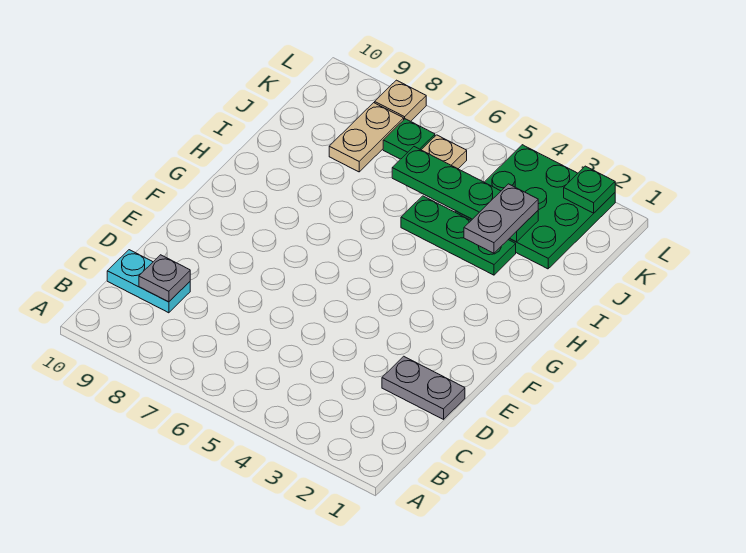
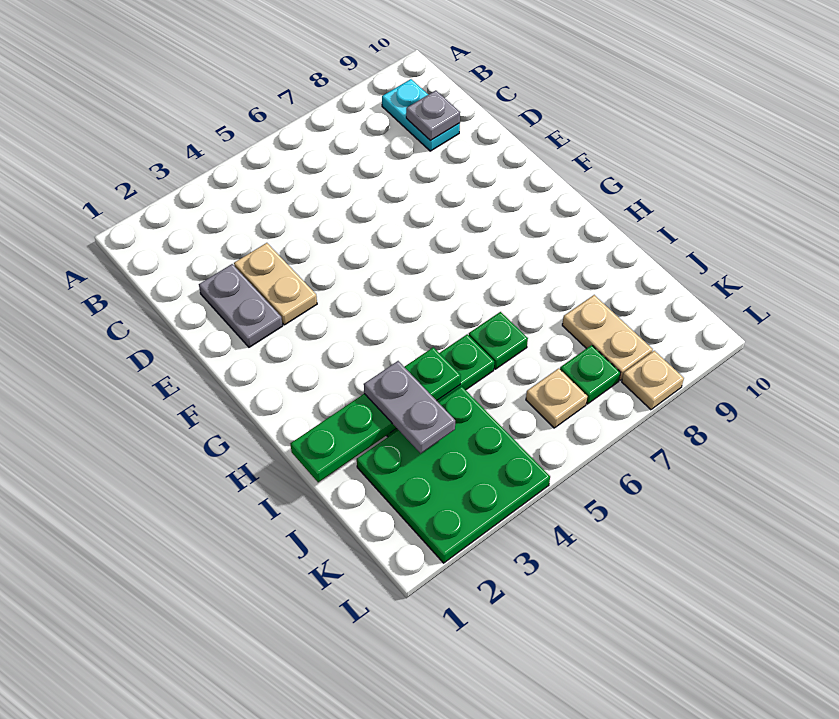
cyan 1x2 plate [107,250,190,313] -> cyan 1x2 plate turned to [382,79,460,151]
grey 1x2 plate [382,356,465,419] -> grey 1x2 plate turned to [199,264,283,347]
none -> tan 1x2 plate [234,243,317,325]
green 1x4 plate [392,147,538,242] -> green 1x4 plate moved to [290,347,461,482]
green 1x1 plate [564,166,615,213] -> green 1x1 plate moved to [469,312,528,369]

